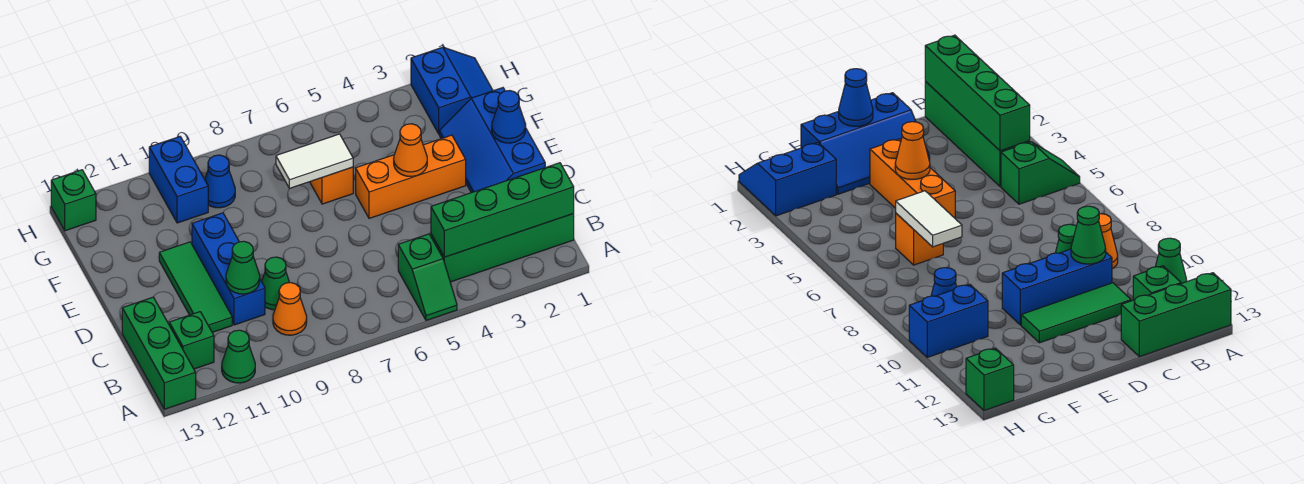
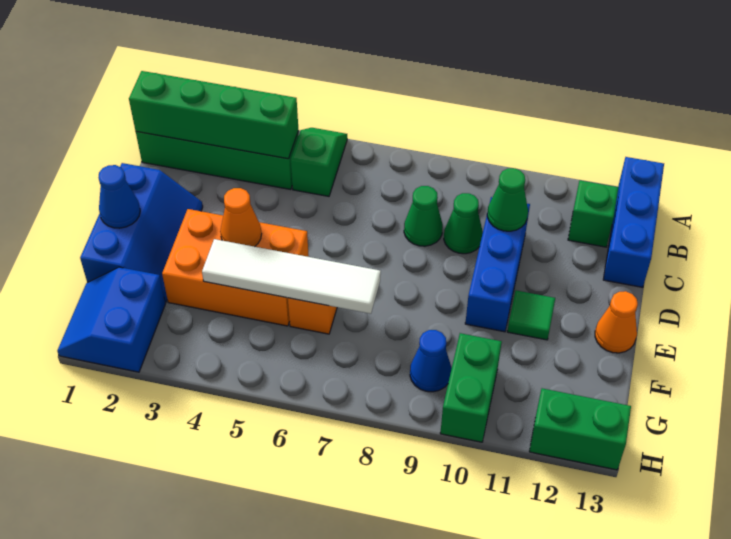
green 1x1 cone [222,330,255,383] -> green 1x1 cone moved to [404,186,443,246]
green 1x3 brick [122,297,196,409] -> blue 1x3 brick [603,157,664,287]
orange 1x1 cone [273,283,307,335] -> orange 1x1 cone moved to [595,291,638,353]
green 1x3 tile [159,242,232,332] -> green 1x1 tile [507,291,555,340]
orange 1x3 brick [356,135,466,218] -> orange 2x3 brick [162,209,309,326]
white 1x2 tile [276,134,353,189] -> white 1x4 tile [202,239,381,314]
blue 1x2 brick [149,137,208,223] -> green 1x2 brick [440,333,502,442]
green 1x1 brick [51,170,96,231] -> green 1x2 brick [529,388,631,470]

